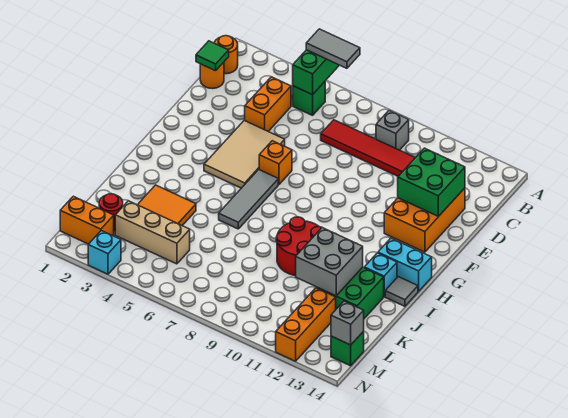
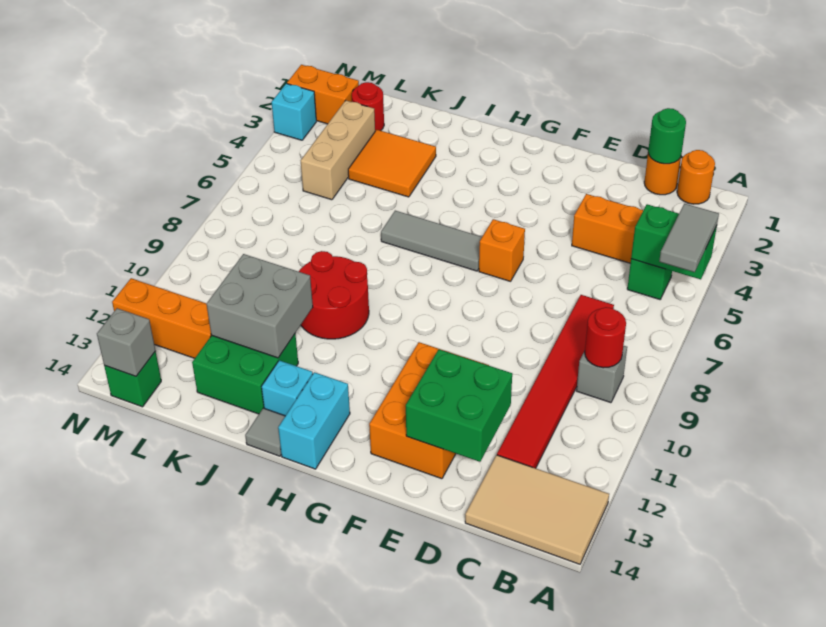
none -> red 1x1 round brick [585,307,626,368]
green 1x1 tile [196,41,229,71] -> green 1x1 round brick [648,108,686,164]
orange 2x3 brick [384,188,465,252] -> orange 2x3 brick turned to [369,342,487,479]
tan 2x3 tile [204,120,285,188] -> tan 2x3 tile moved to [465,455,609,564]
orange 1x2 brick [60,196,114,244] -> orange 1x2 brick turned to [287,65,359,124]

